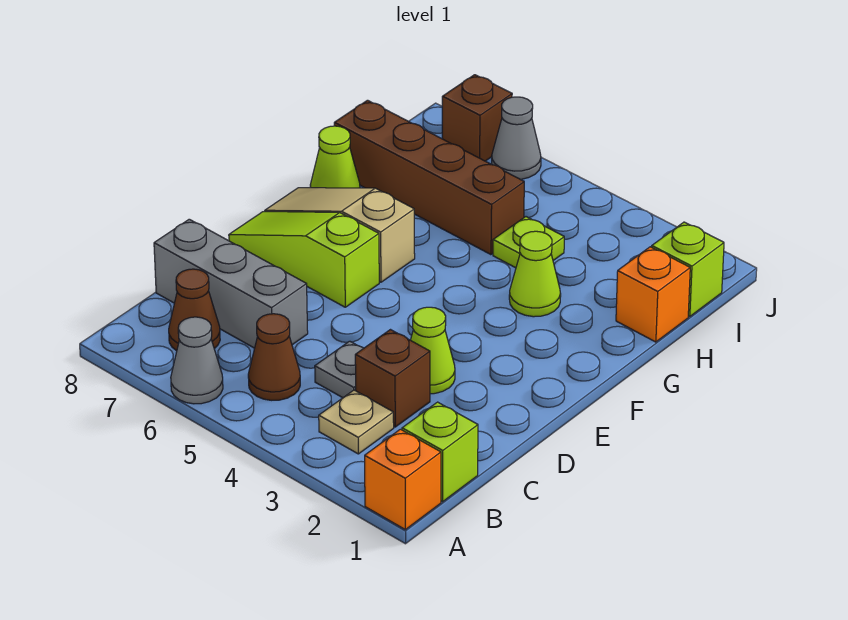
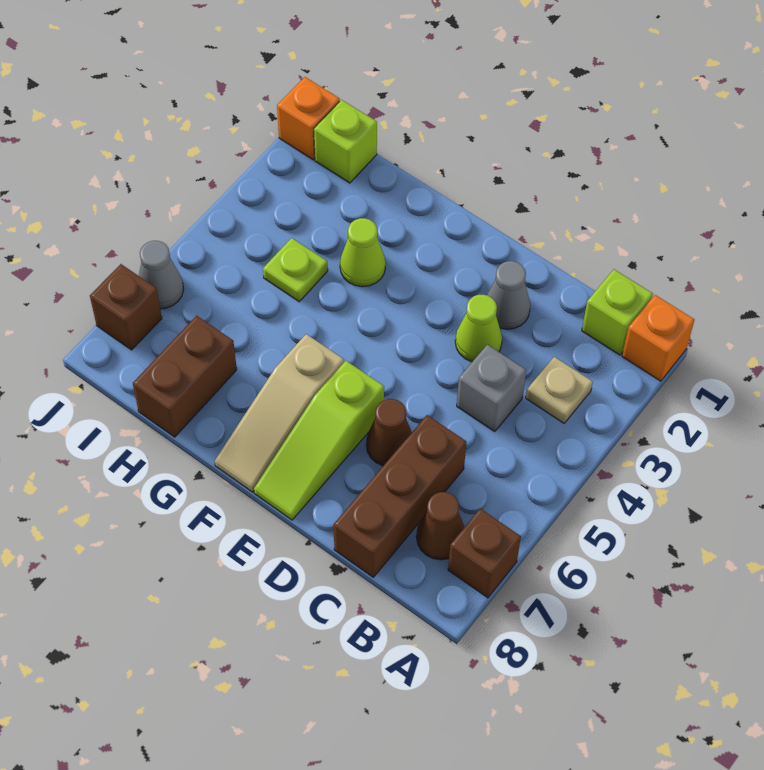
grey 1x1 cone [171,317,223,404] -> grey 1x1 cone moved to [487,261,530,329]
brown 1x1 cone [248,314,300,400] -> brown 1x1 cone moved to [366,399,412,466]
brown 1x1 brick [355,330,430,427] -> brown 1x1 brick moved to [448,509,521,598]
grey 1x1 plate [315,341,364,398] -> grey 1x1 brick [457,345,526,432]
grey 1x3 brick [154,219,308,348] -> brown 1x3 brick [334,415,466,577]
lime 1x1 cone [310,126,360,188] -> none
orange 1x1 brick [616,247,690,342] -> orange 1x1 brick moved to [277,77,340,160]
brown 1x4 brick [334,100,524,255] -> brown 1x2 brick [133,316,237,437]

